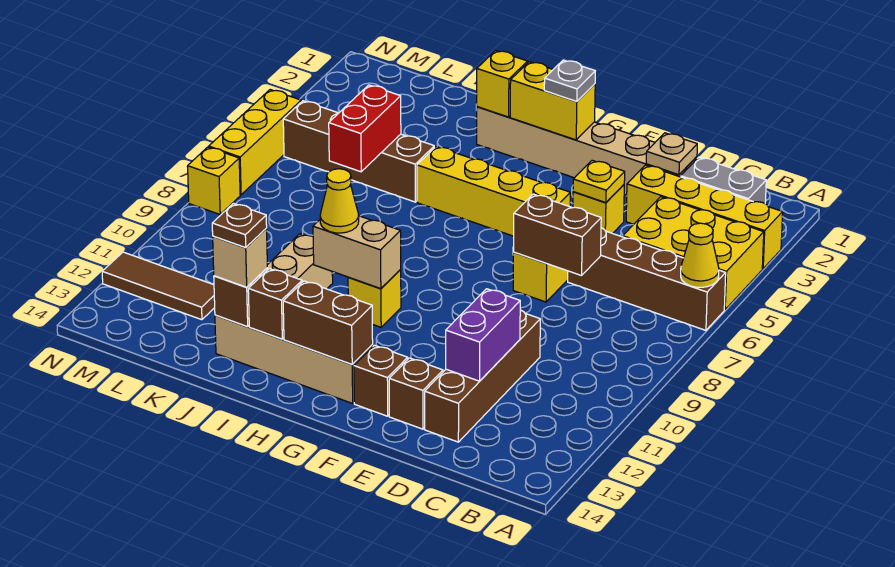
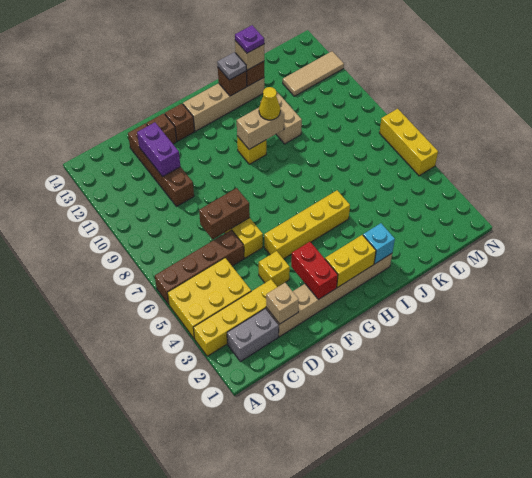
yellow 1x1 cone [681,223,719,287] -> none
tan 1x1 plate [646,133,697,175] -> tan 1x1 brick [266,283,299,324]
yellow 1x1 plate [573,160,625,203] -> none
grey 1x1 plate [544,60,595,102] -> grey 1x1 plate moved to [217,52,246,80]
brown 1x2 brick [283,281,373,364] -> none
yellow 1x1 brick [476,50,528,117] -> cyan 1x1 brick [363,223,395,264]
brown 1x4 brick [283,101,434,202] -> none
brown 1x1 plate [212,203,267,248] -> purple 1x1 plate [235,25,264,53]
red 1x2 brick [329,85,401,172] -> red 1x2 brick moved to [291,242,338,300]
brown 1x3 tile [102,252,215,320] -> tan 1x3 tile [283,51,344,96]
yellow 1x1 brick [188,147,240,214] -> none

